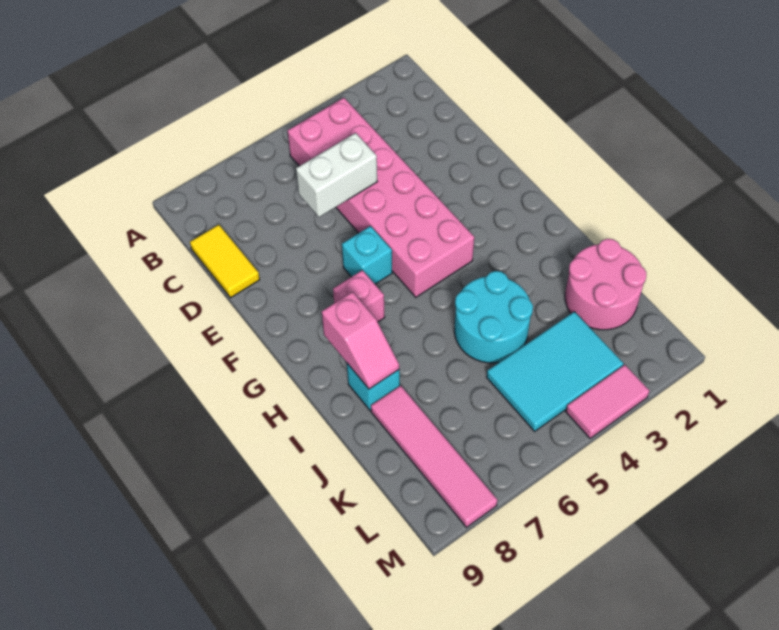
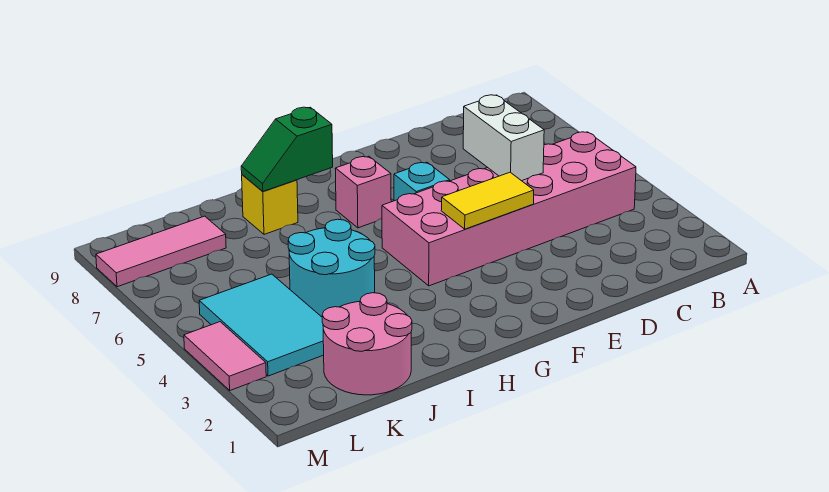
yellow 1x2 tile [190,225,260,298] -> yellow 1x2 tile moved to [441,172,534,229]
pink 1x2 slope [322,292,399,389] -> green 1x2 slope [241,107,333,192]
cyan 1x1 brick [347,364,400,410] -> yellow 1x1 brick [242,175,298,234]
pink 1x4 tile [371,386,497,527] -> pink 1x3 tile [96,216,226,287]

